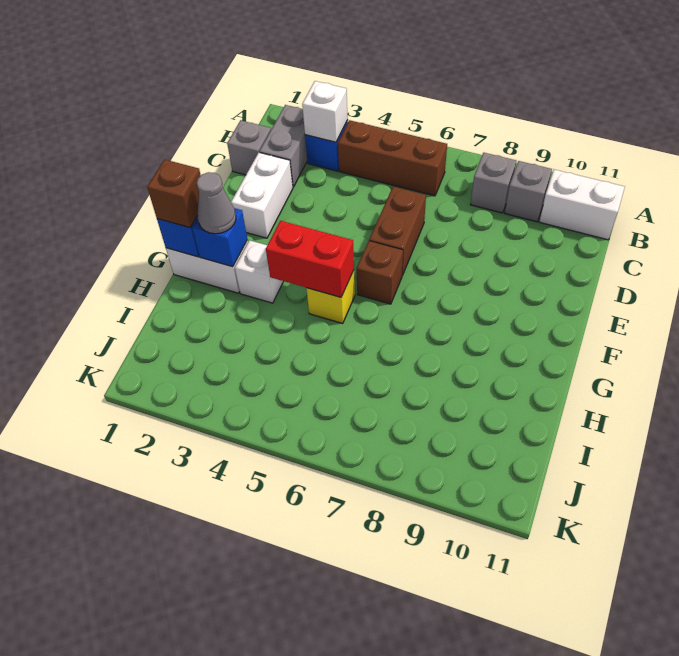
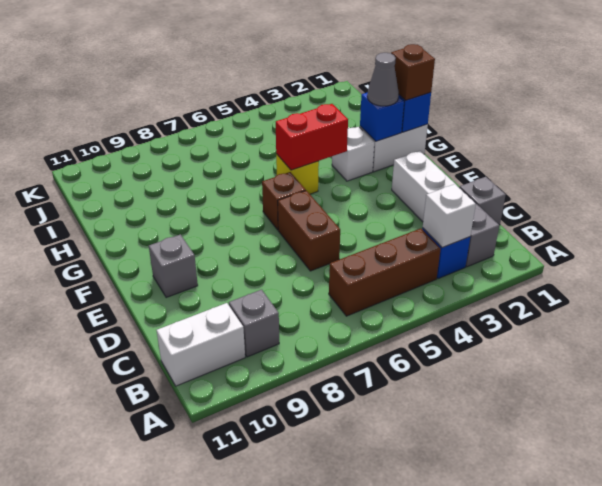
grey 1x1 brick [470,153,516,213] -> grey 1x1 brick moved to [149,234,198,298]

